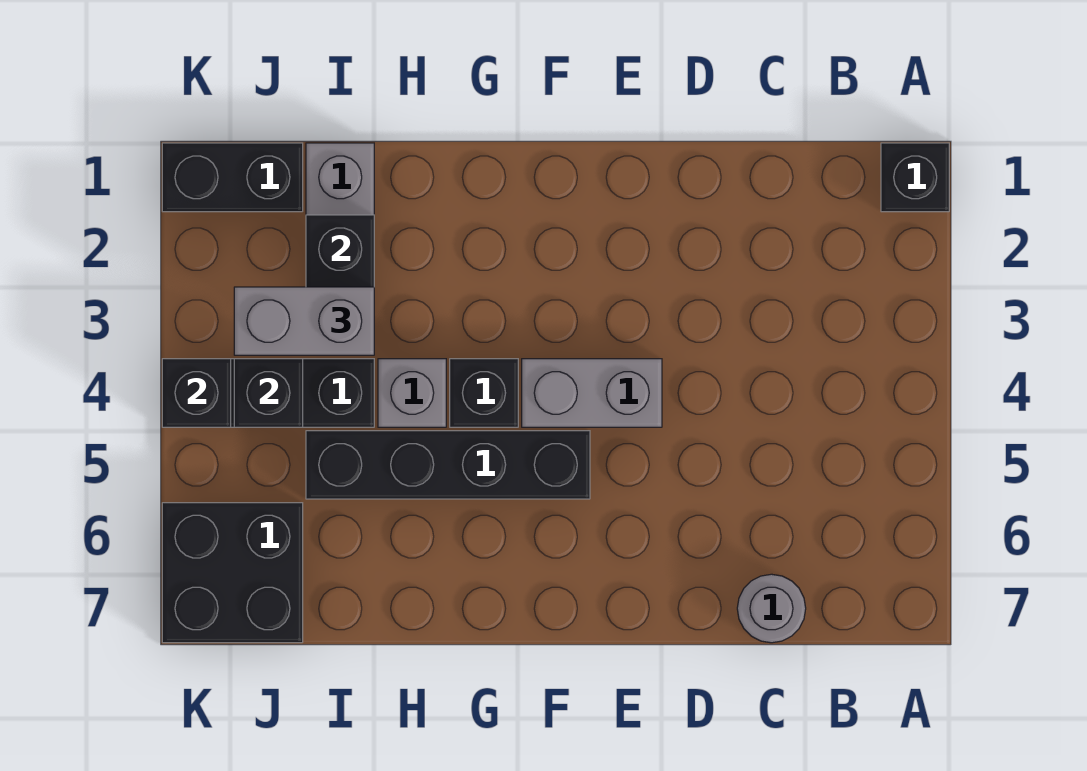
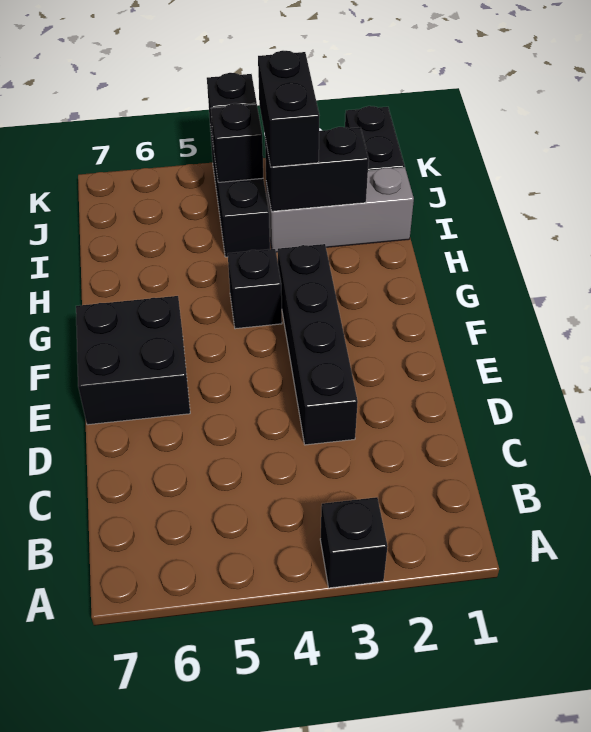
black 1x1 brick [881,143,949,212] -> black 1x1 brick moved to [320,497,388,588]
grey 1x1 round brick [737,574,806,643] -> none
grey 1x2 brick [522,359,662,427] -> none
black 1x4 brick [306,431,590,499] -> black 1x4 brick moved to [278,244,358,445]
grey 1x1 brick [378,359,446,427] -> none
grey 1x2 brick [234,287,374,355] -> black 1x2 brick [258,51,319,167]
black 2x2 brick [162,503,303,643] -> black 2x2 brick moved to [76,296,190,425]

